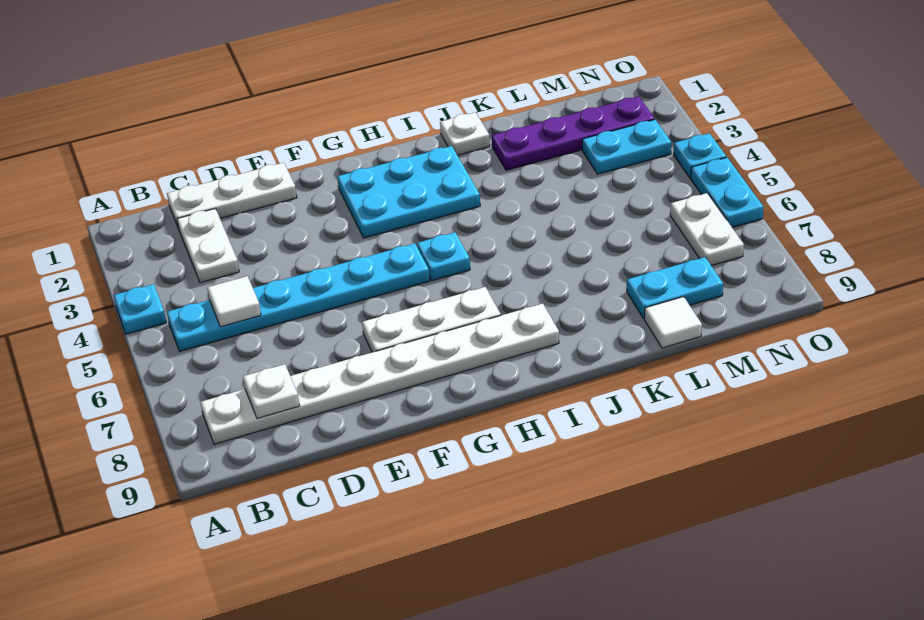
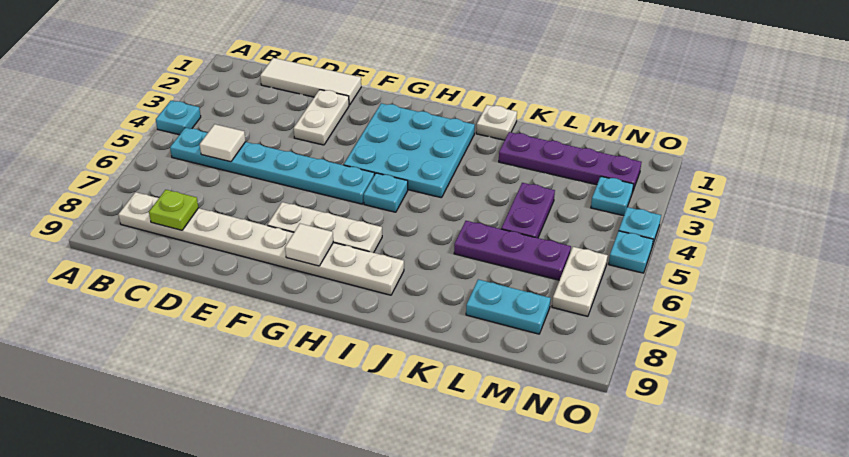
white 1x3 plate [167,163,297,228] -> white 1x3 tile [260,58,361,105]
white 1x2 plate [177,209,239,283] -> white 1x2 plate moved to [294,90,349,145]
white 1x1 plate [243,364,299,418] -> lime 1x1 plate [149,190,198,230]
cyan 2x3 plate [337,146,480,238] -> cyan 3x3 plate [344,103,475,198]
none -> purple 1x3 plate [454,221,571,280]
none -> purple 1x2 plate [501,183,555,238]
white 1x1 tile [644,297,702,348] -> white 1x1 tile moved to [285,224,333,266]
cyan 1x2 plate [582,120,671,174] -> cyan 1x1 plate [591,176,633,216]
cyan 1x2 plate [691,157,764,227] -> cyan 1x1 plate [609,231,653,273]

